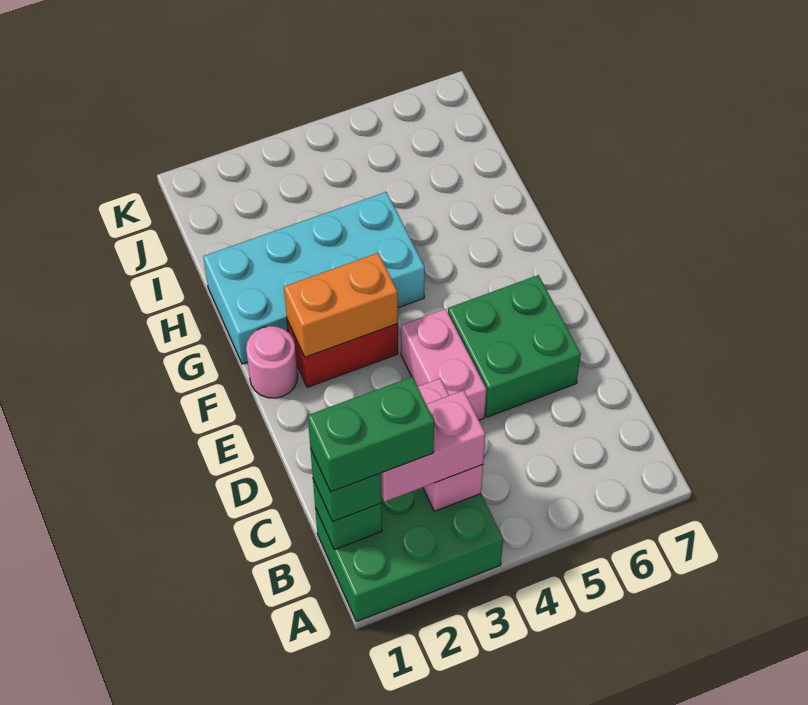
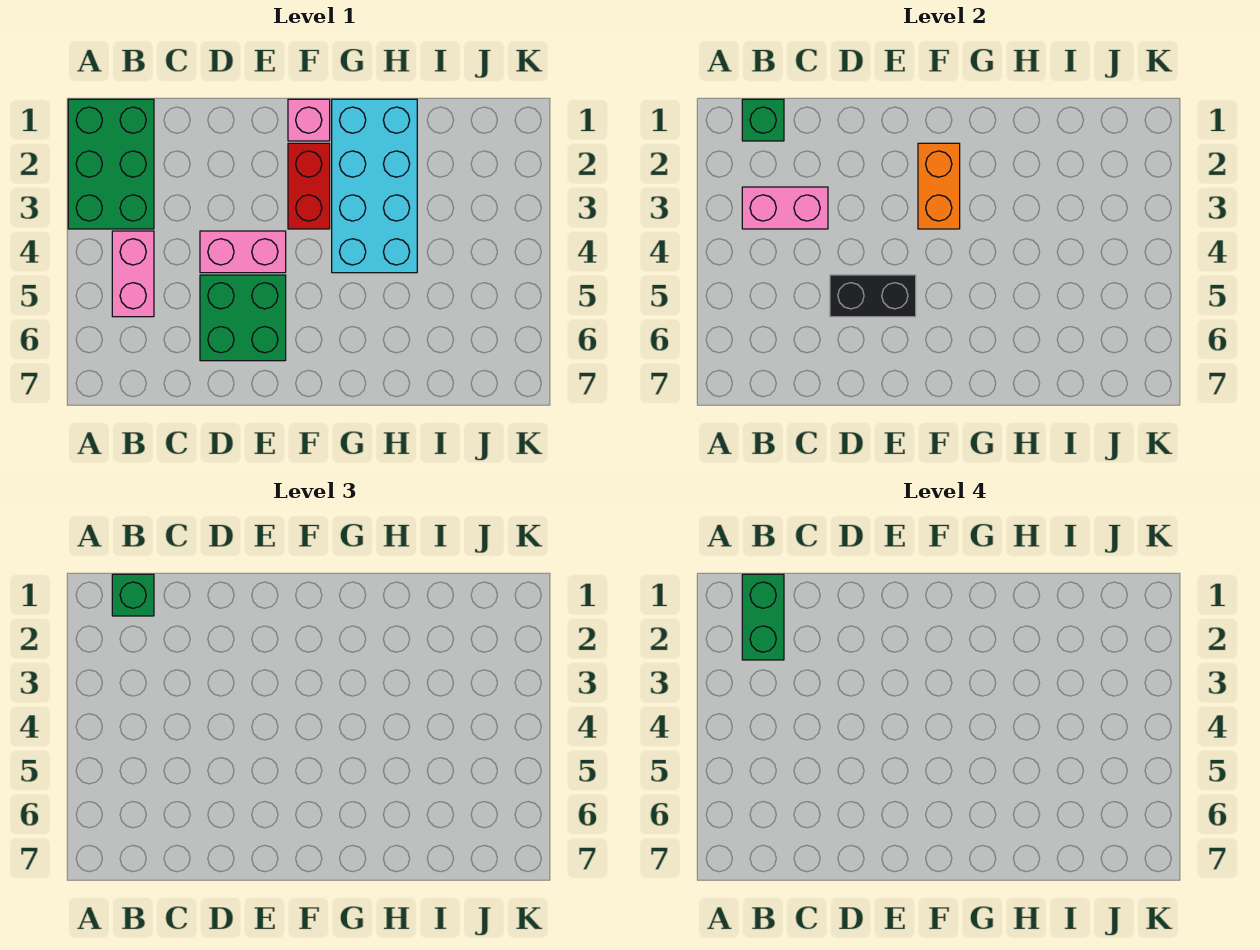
pink 1x2 brick [381,390,485,502] -> pink 1x2 brick moved to [112,231,154,317]
none -> black 1x2 brick [830,275,916,317]
pink 1x1 round brick [246,326,298,398] -> pink 1x1 brick [288,99,330,141]

